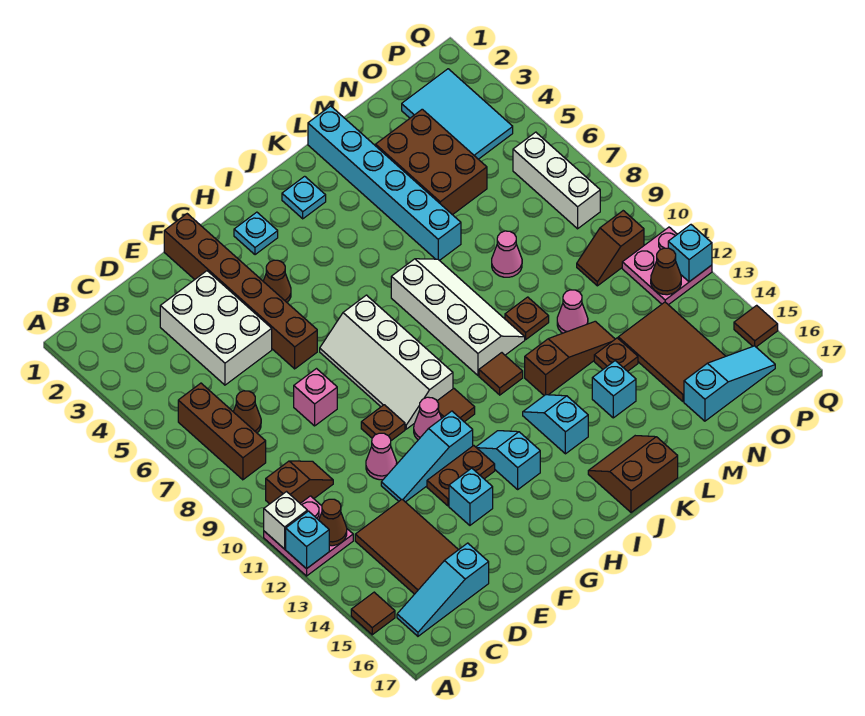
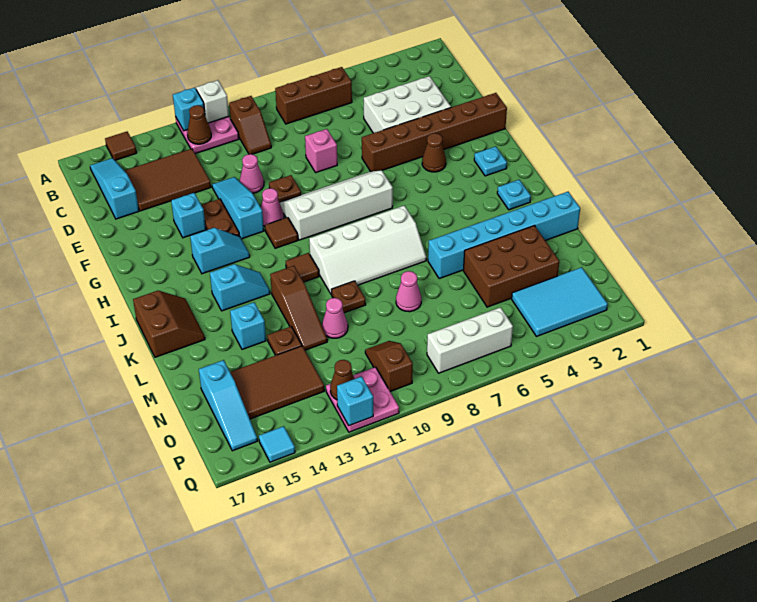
brown 1x1 cone [233,391,261,433] -> none
brown 1x1 tile [734,305,778,347] -> cyan 1x1 tile [259,426,295,462]

